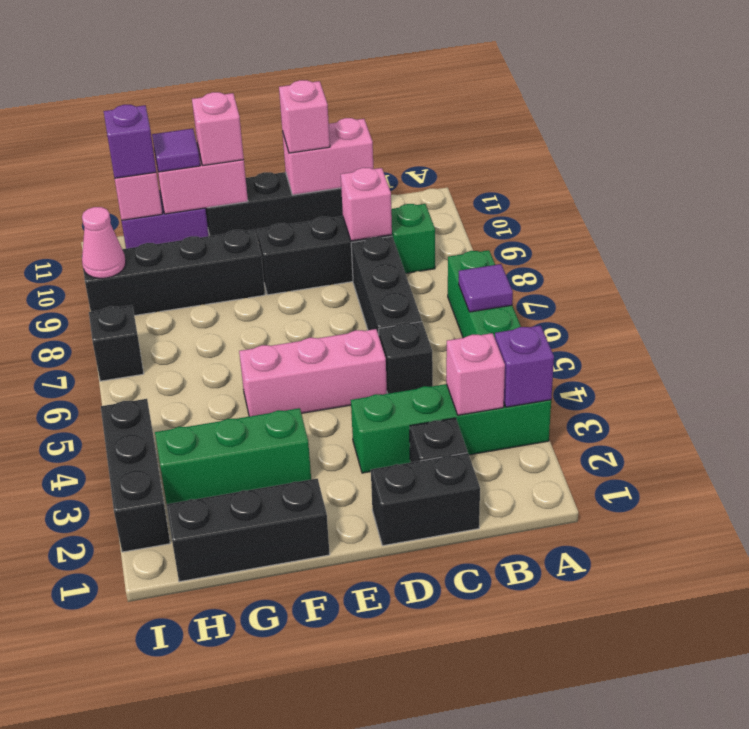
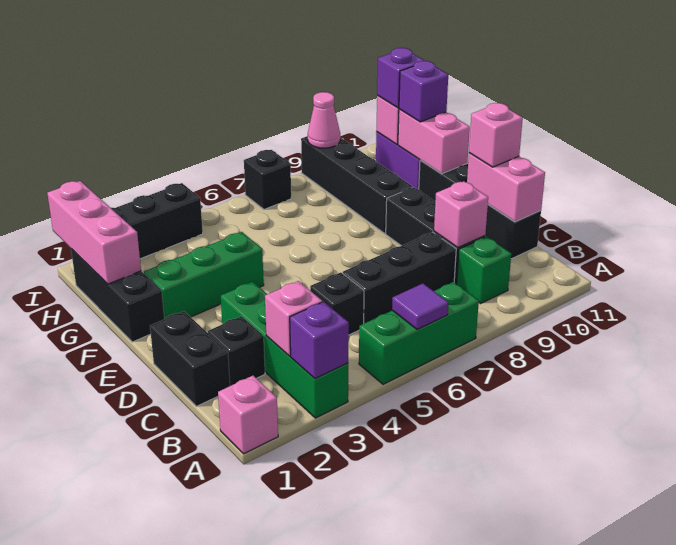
pink 1x3 brick [239,329,387,416] -> pink 1x3 brick moved to [47,181,141,284]
green 1x3 brick [155,408,311,504] -> green 1x3 brick turned to [144,232,264,319]
pink 1x1 brick [192,92,244,166] -> pink 1x1 brick moved to [218,376,278,454]
purple 1x1 tile [152,129,200,172] -> purple 1x1 brick [399,61,448,122]

